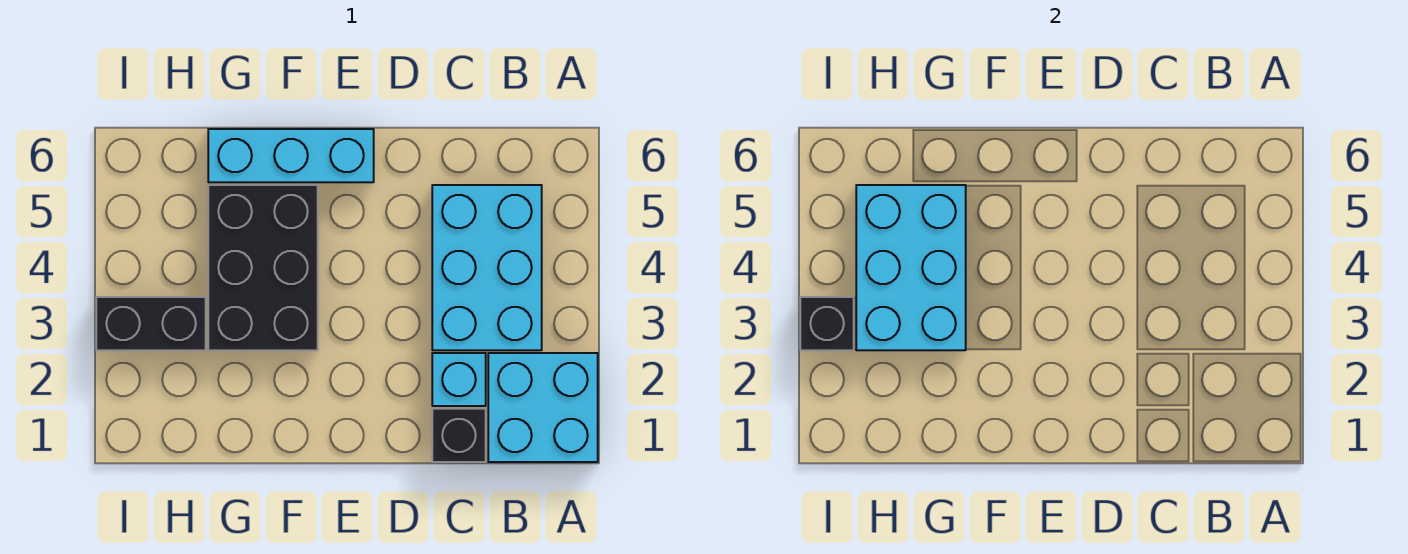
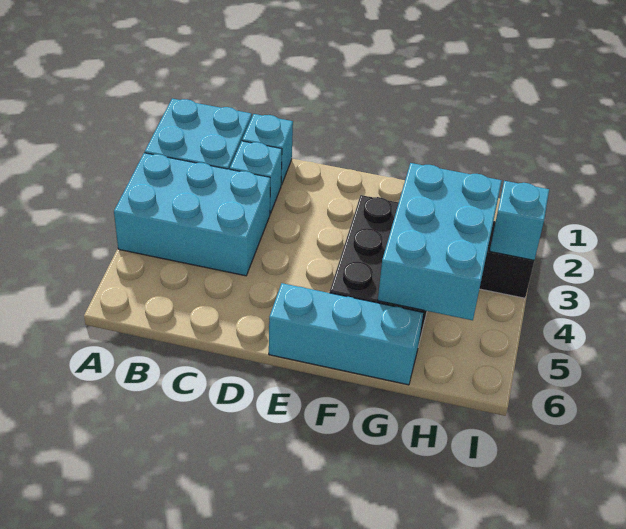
cyan 2x3 brick [432,185,542,350] -> cyan 2x3 brick turned to [114,153,270,276]
black 1x1 brick [432,409,486,462] -> cyan 1x1 brick [242,114,293,185]
black 1x1 brick [800,297,854,350] -> cyan 1x1 brick [490,181,549,260]

